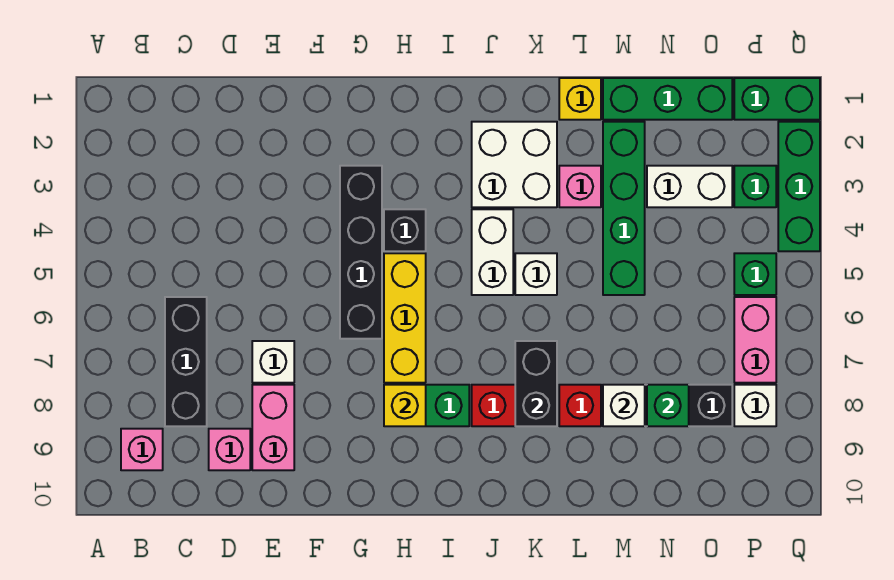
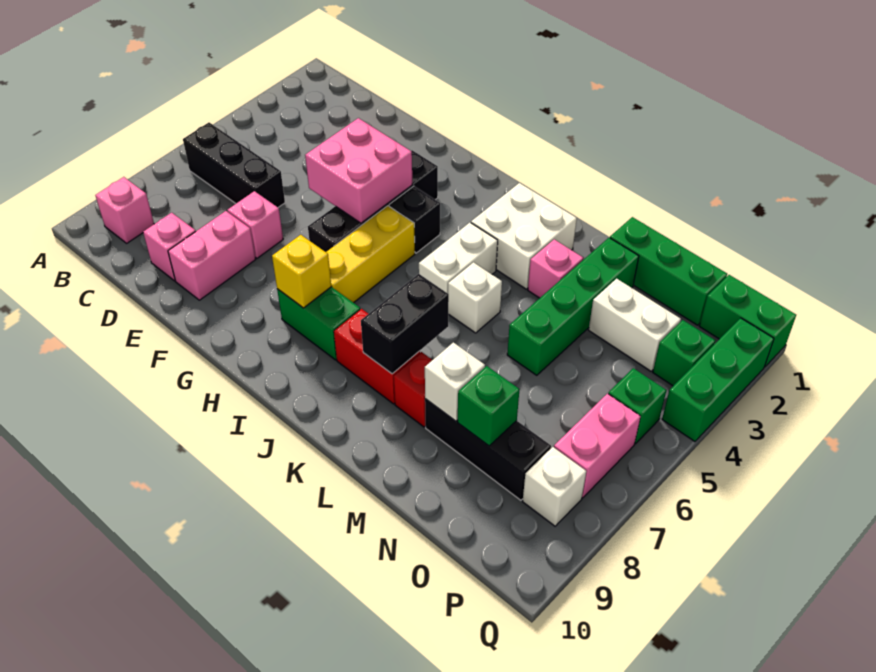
black 1x3 brick [165,297,207,426] -> black 1x3 brick turned to [183,123,285,207]
white 1x1 brick [252,341,294,383] -> pink 1x1 brick [227,191,283,258]
none -> pink 2x2 brick [305,118,412,223]
yellow 1x1 brick [559,78,601,120] -> none

